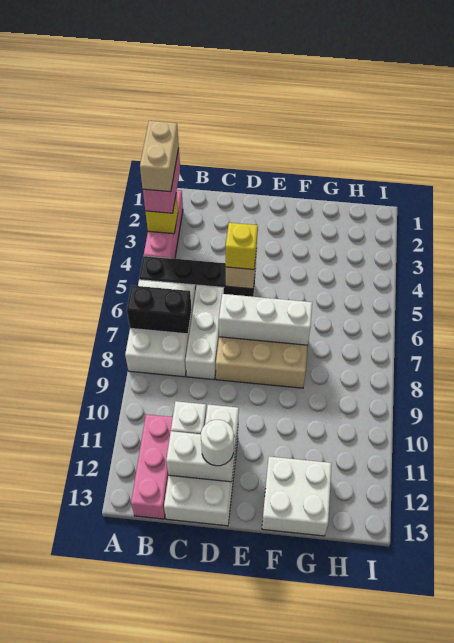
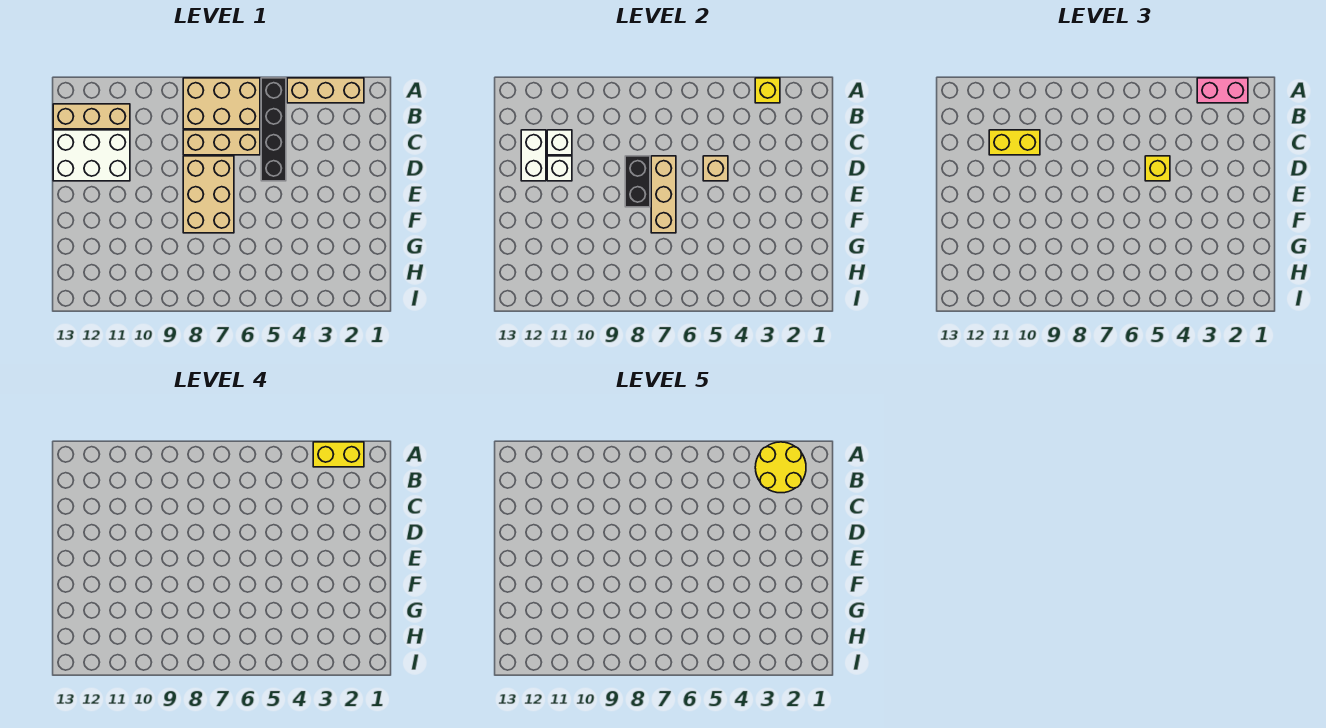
pink 1x3 brick [144,190,183,259] -> tan 1x3 brick [287,78,364,103]
tan 1x2 brick [140,121,179,192] -> yellow 1x2 brick [313,442,364,467]
none -> yellow 2x2 round brick [755,442,806,493]
white 2x3 brick [125,280,196,377] -> tan 2x3 brick [183,78,260,129]
black 1x2 brick [127,286,191,334] -> black 1x2 brick moved to [625,156,650,207]
pink 1x3 brick [131,414,173,519] -> tan 1x3 brick [53,104,130,129]
white 1x3 brick [185,285,224,380] -> tan 1x3 brick [183,130,260,155]
none -> yellow 1x2 brick [989,130,1040,155]
white 1x3 brick [219,294,312,345] -> tan 1x3 brick [651,156,676,233]
white 1x1 round brick [201,420,234,466] -> none
white 2x2 brick [262,456,332,536] -> none

